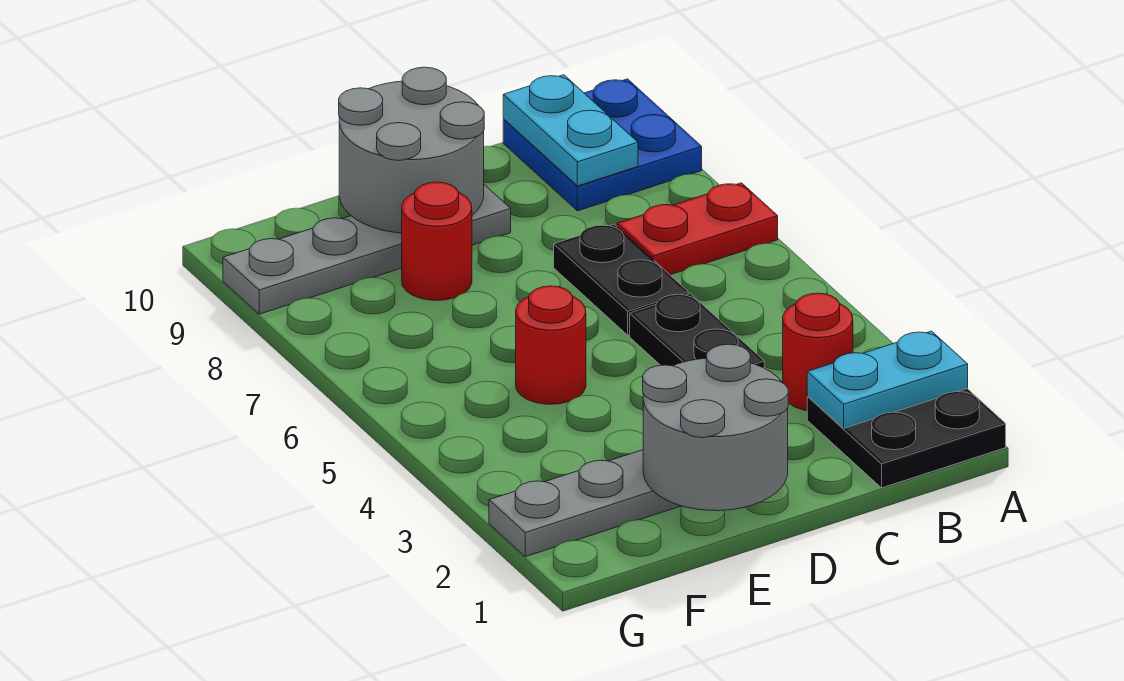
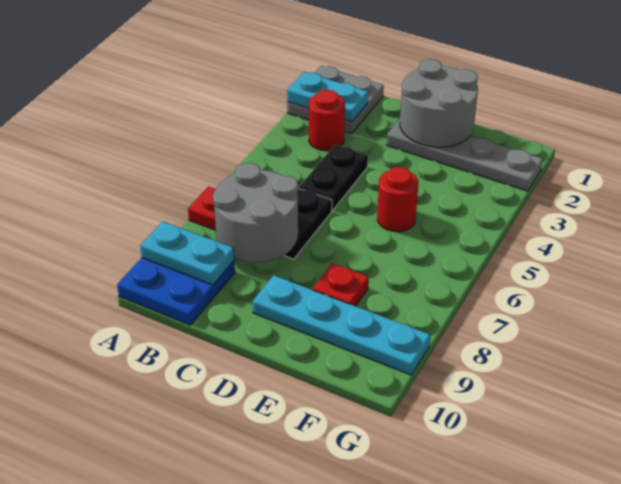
black 2x2 plate [807,389,1006,488] -> grey 2x2 plate [287,66,384,134]
cyan 1x2 plate [503,75,638,186] -> cyan 1x2 plate turned to [140,221,234,285]
grey 1x4 plate [223,185,511,314] -> cyan 1x4 plate [253,275,430,375]
grey 2x2 round brick [339,67,484,233] -> grey 2x2 round brick moved to [213,163,298,262]
red 1x1 round brick [402,182,472,300] -> red 1x1 plate [313,263,369,306]

